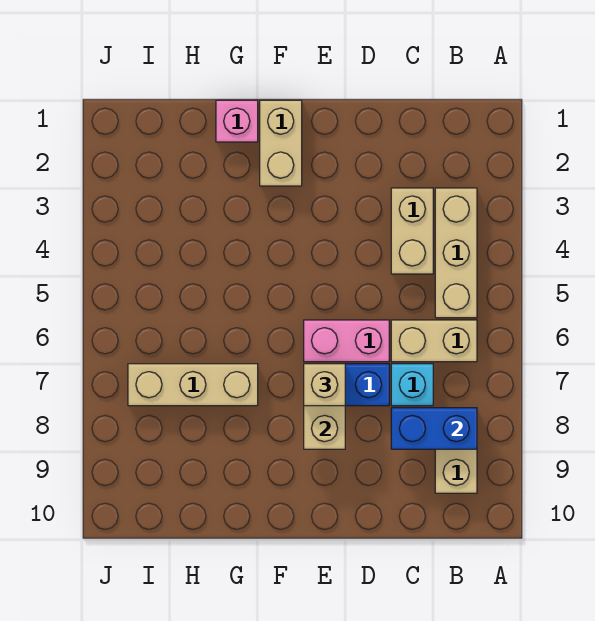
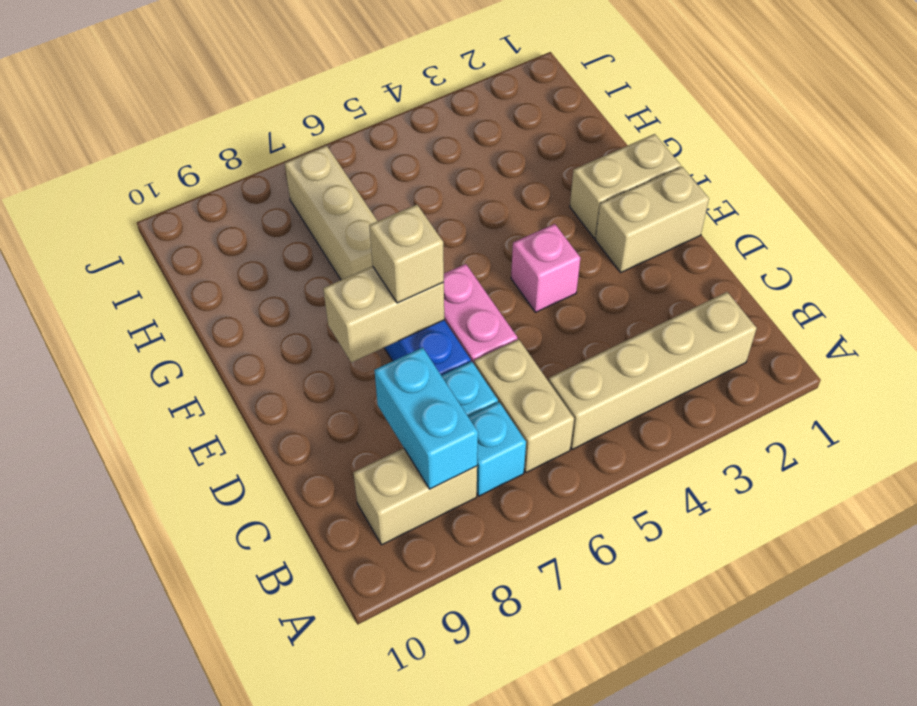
tan 1x3 brick [435,188,477,318] -> tan 1x4 brick [549,292,757,449]
none -> cyan 1x1 brick [469,402,526,496]
blue 1x2 brick [391,408,477,449] -> cyan 1x2 brick [374,348,478,489]
tan 1x2 brick [391,188,433,274] -> tan 1x2 brick moved to [595,167,709,272]
pink 1x1 brick [216,100,258,142] -> pink 1x1 brick moved to [511,224,580,312]

